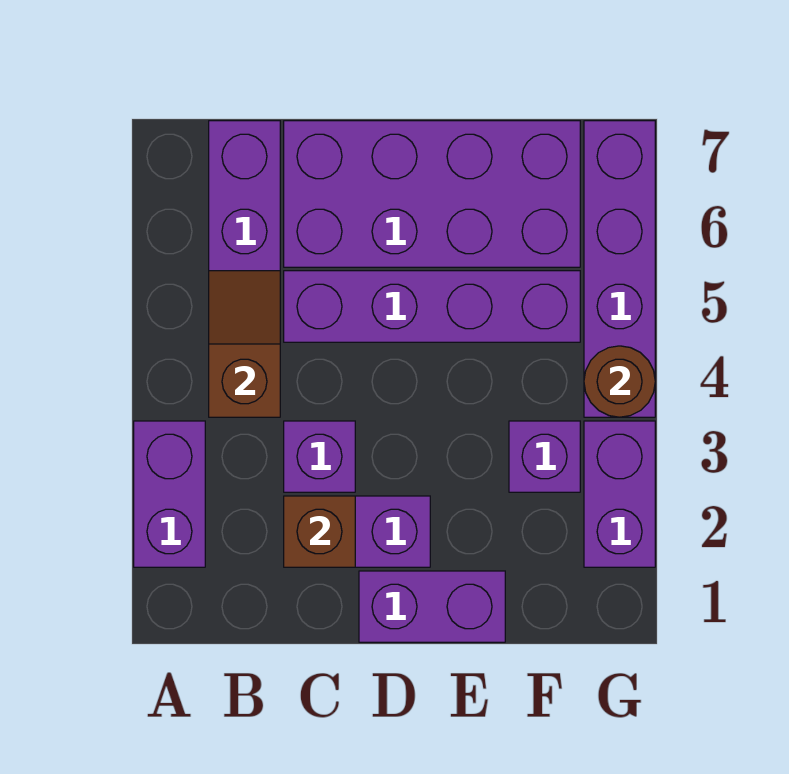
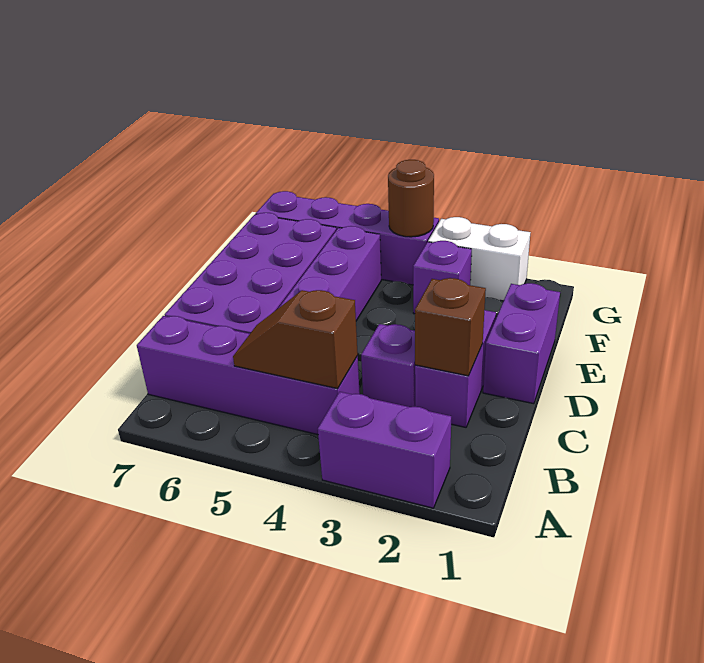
purple 1x2 brick [584,421,655,567] -> white 1x2 brick [428,217,531,301]

